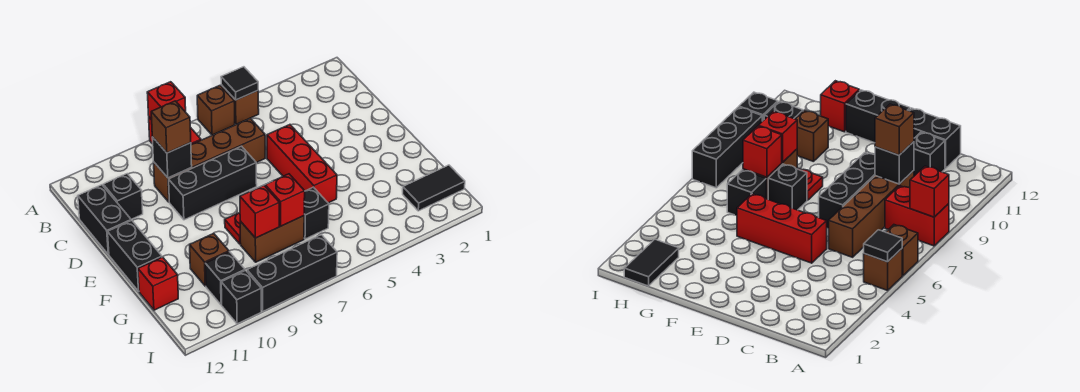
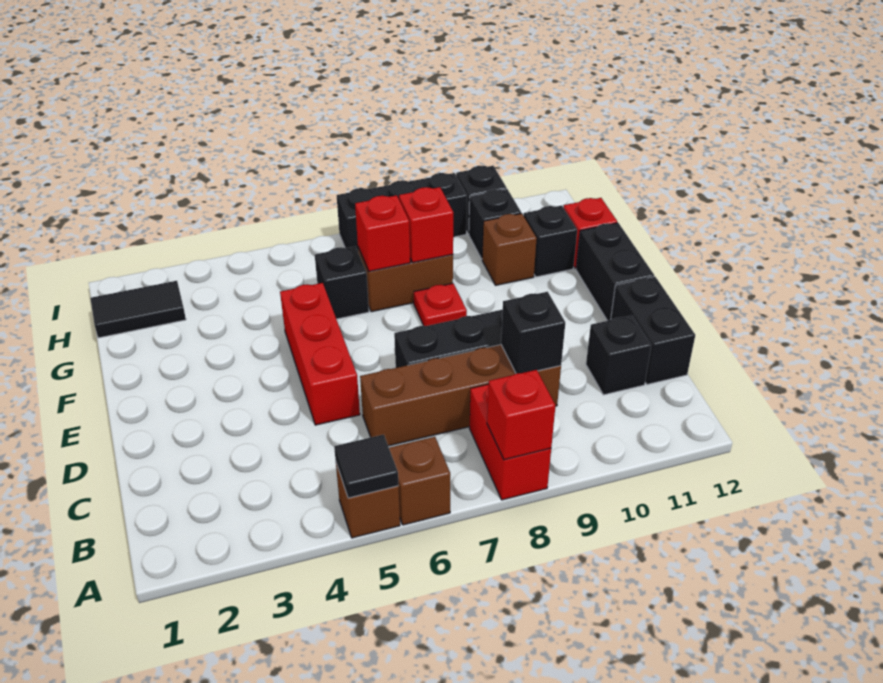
brown 1x1 brick [151,101,191,153] -> none
black 1x1 brick [768,164,807,210] -> black 1x1 brick moved to [524,206,577,277]

